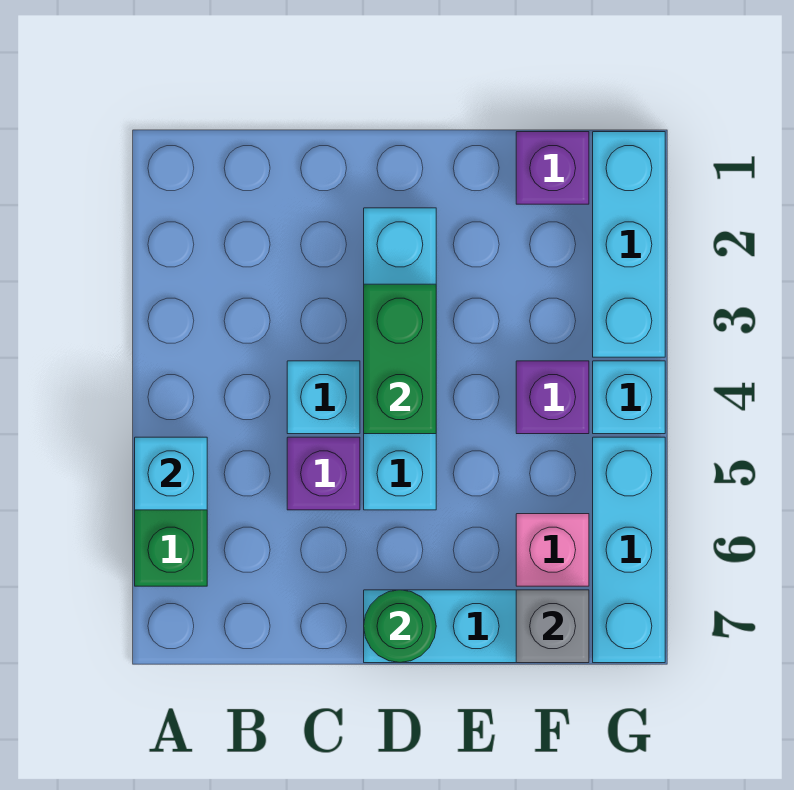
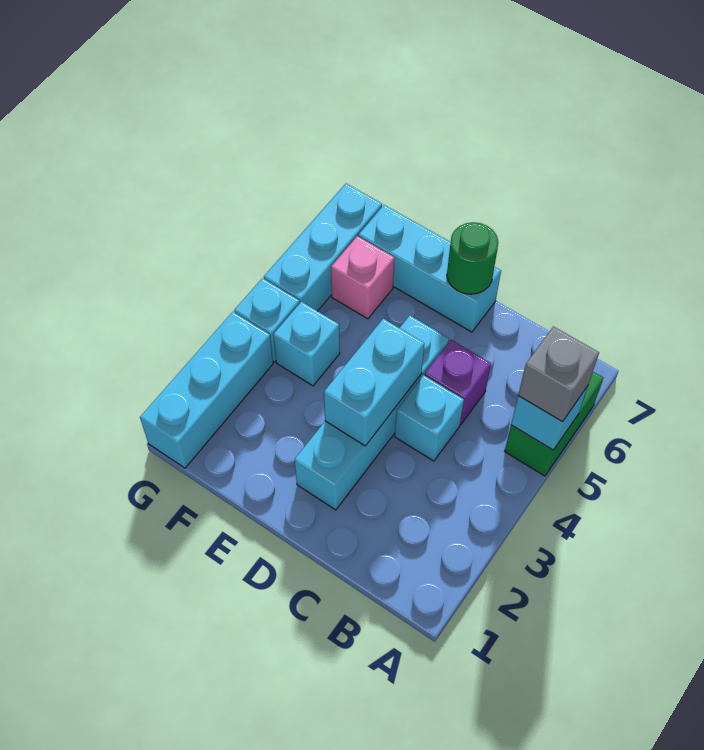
green 1x2 brick [364,284,436,434] -> cyan 1x2 brick [324,319,424,446]
purple 1x1 brick [516,132,589,204] -> none
purple 1x1 brick [516,361,589,434] -> cyan 1x1 brick [273,302,340,386]
grey 1x1 brick [516,590,589,663] -> grey 1x1 brick moved to [518,326,599,422]

